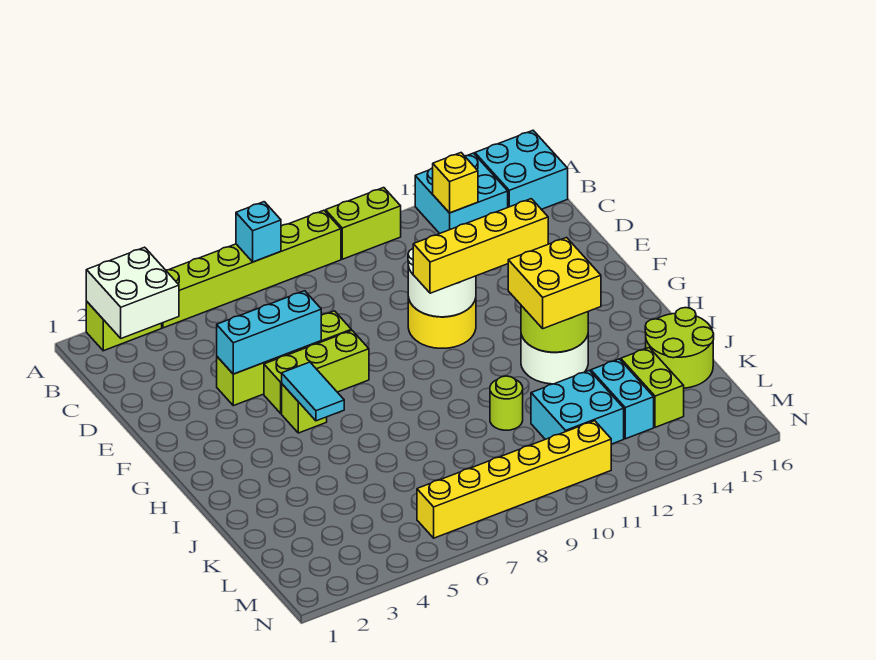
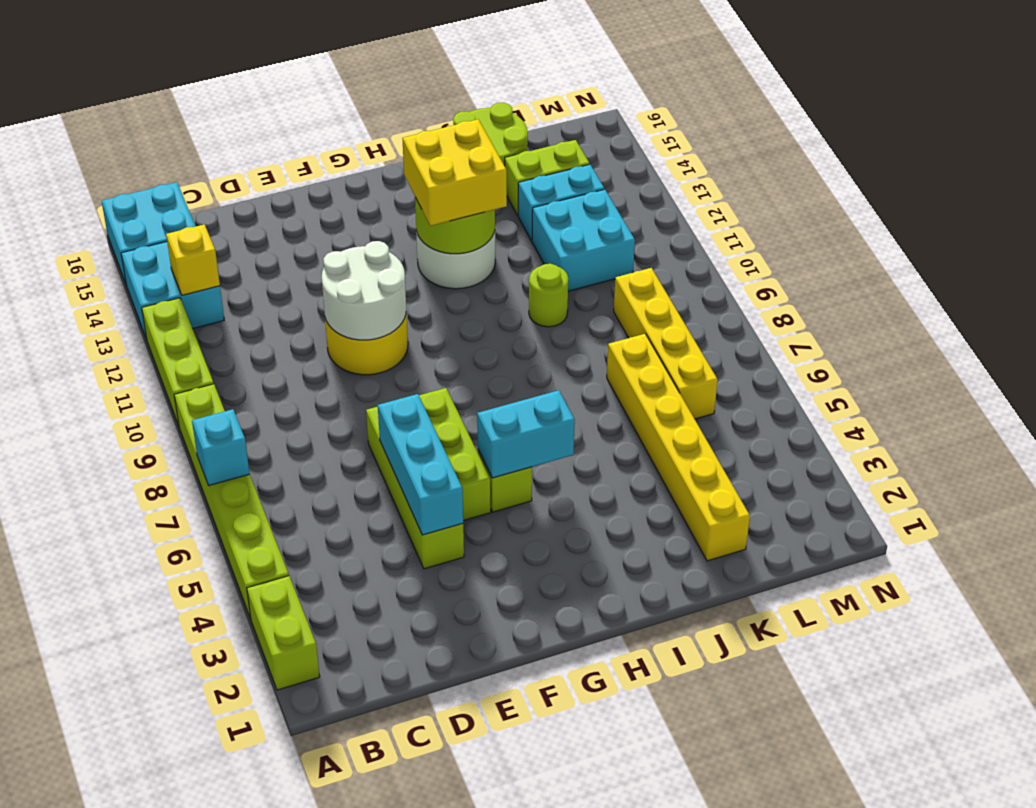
white 2x2 brick [86,247,179,338] -> none
lime 1x2 brick [326,188,401,259] -> lime 1x3 brick [142,298,214,425]
yellow 1x4 brick [413,199,548,293] -> yellow 1x4 brick moved to [614,268,718,419]
cyan 1x2 tile [282,362,344,421] -> cyan 1x2 brick [477,390,575,478]
yellow 1x6 brick [417,421,611,538] -> yellow 1x6 brick moved to [607,334,750,561]

